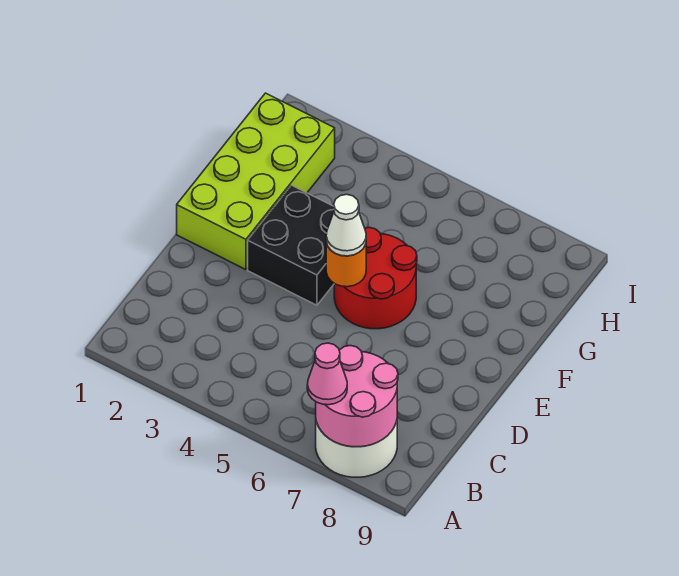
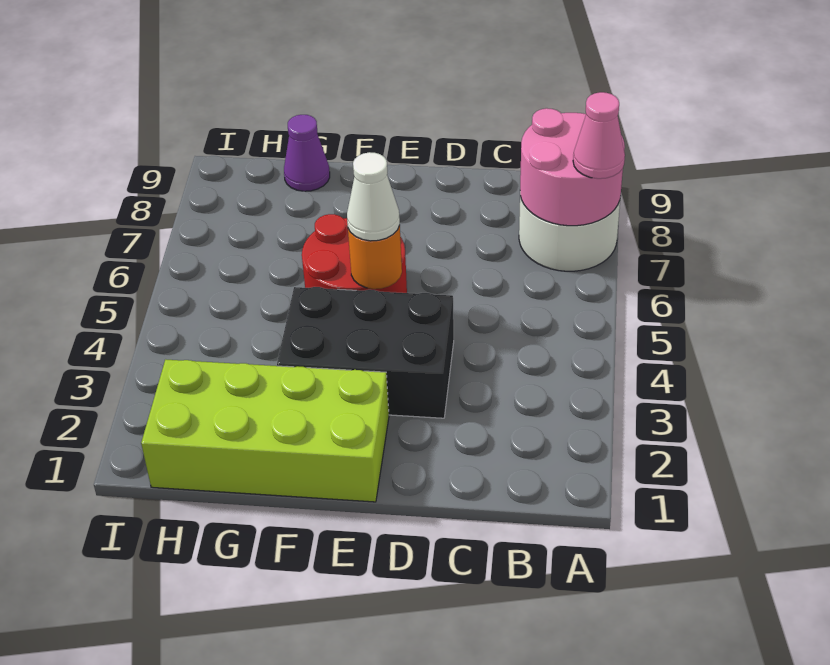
black 2x2 brick [248,185,334,305] -> black 2x3 brick [277,287,454,418]
none -> purple 1x1 cone [284,115,330,191]

